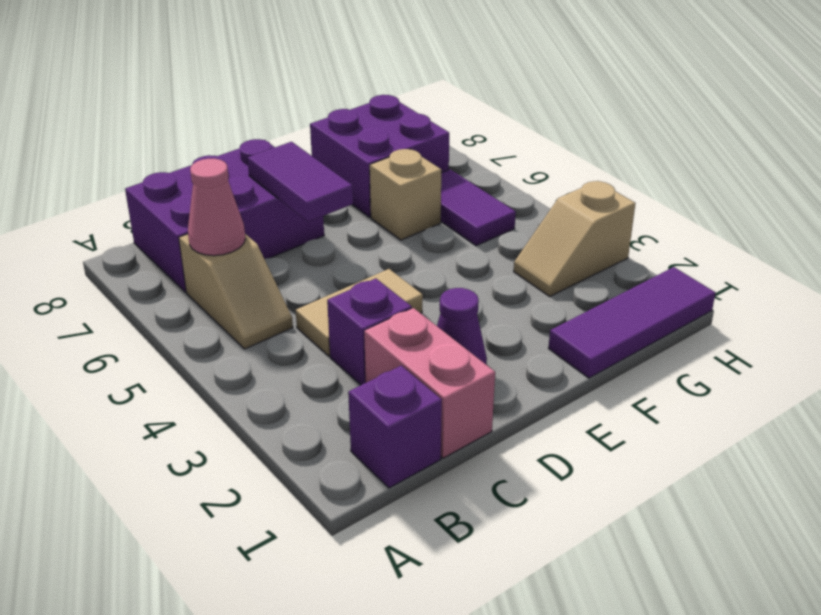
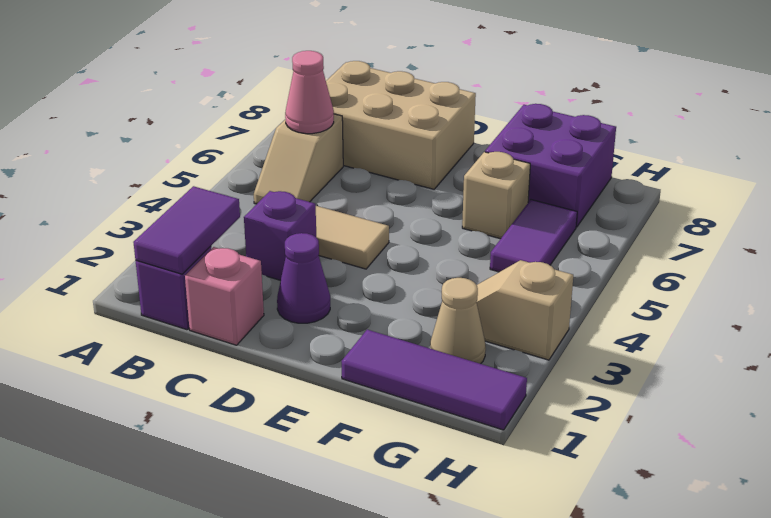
purple 2x3 brick [125,139,324,292] -> tan 2x3 brick [326,61,476,189]
pink 1x2 brick [364,308,495,458] -> pink 1x1 brick [185,247,264,345]
purple 1x2 tile [247,142,353,222] -> purple 1x2 tile moved to [133,186,240,274]
none -> tan 1x1 cone [430,278,486,364]

